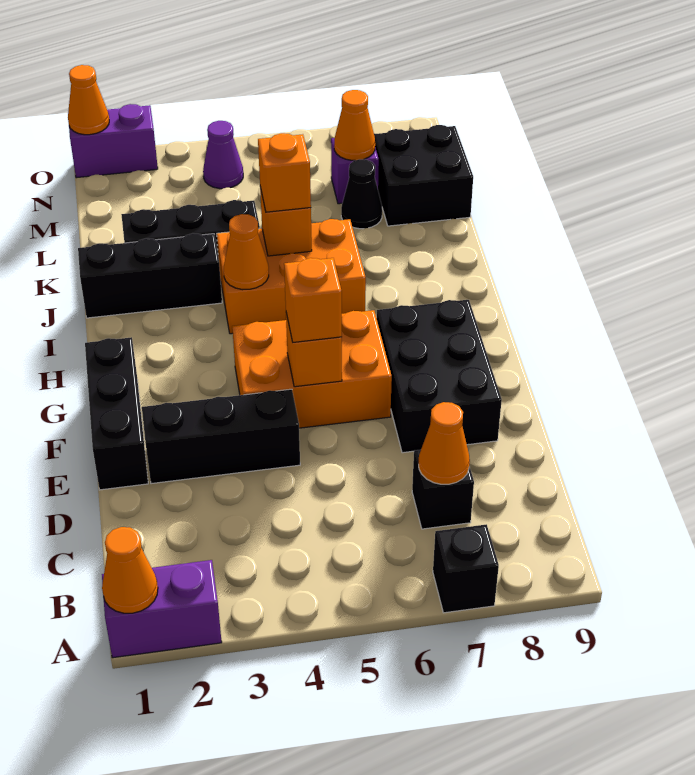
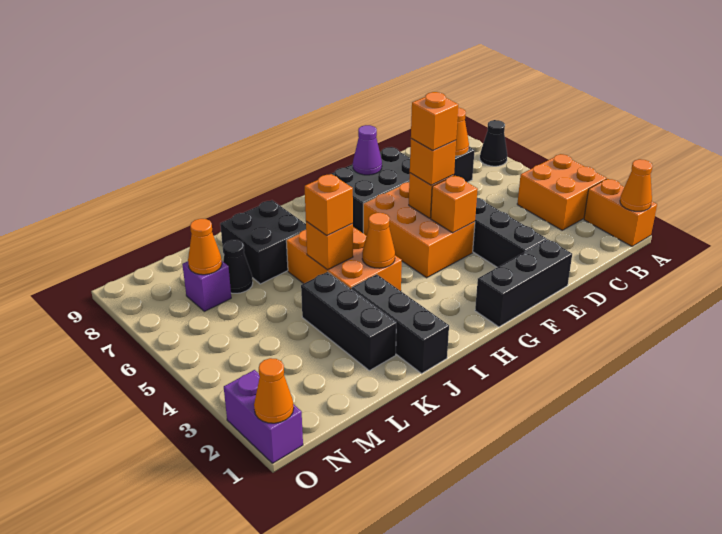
purple 1x2 brick [102,560,222,658] -> orange 1x2 brick [584,179,657,246]
none -> orange 2x2 brick [517,154,607,230]
black 1x1 brick [433,524,499,613] -> black 1x1 cone [480,120,507,166]
none -> orange 1x1 brick [431,176,478,233]
none -> orange 1x1 brick [411,92,458,151]
black 2x2 brick [374,125,473,226] -> black 2x2 brick moved to [220,200,306,284]
purple 1x1 cone [203,121,243,189] -> purple 1x1 cone moved to [353,125,382,175]

